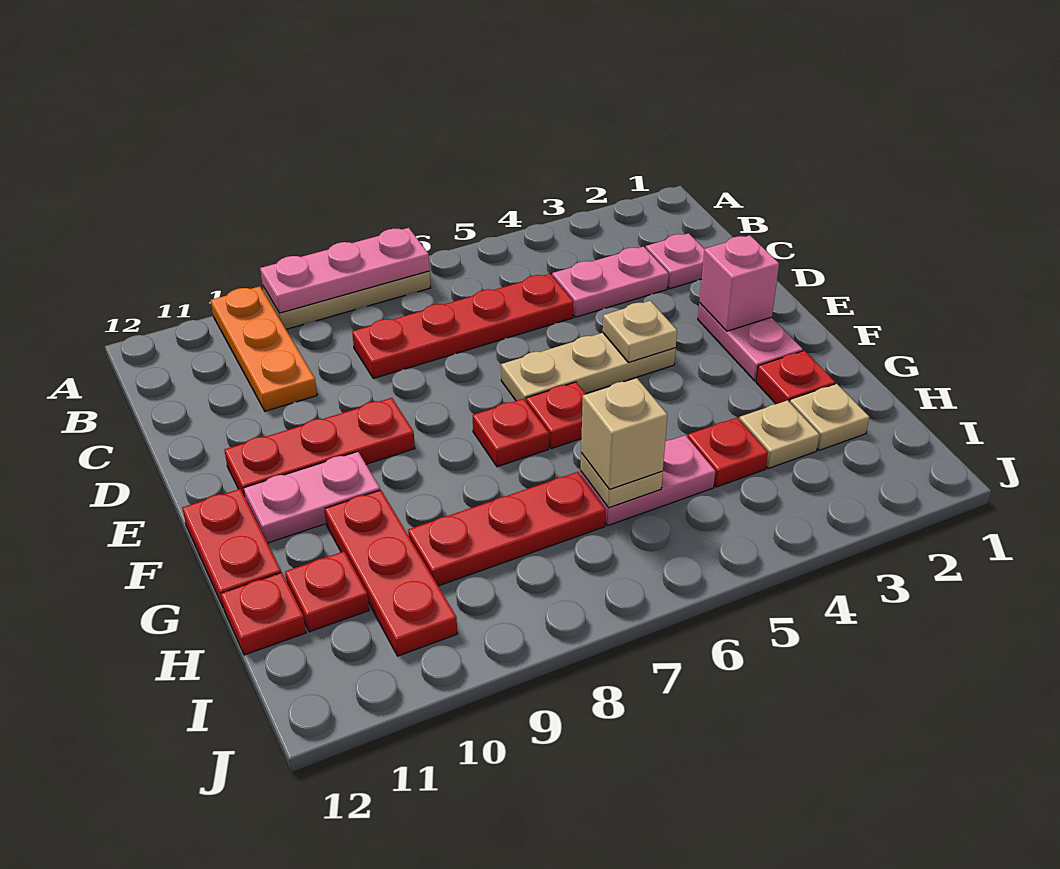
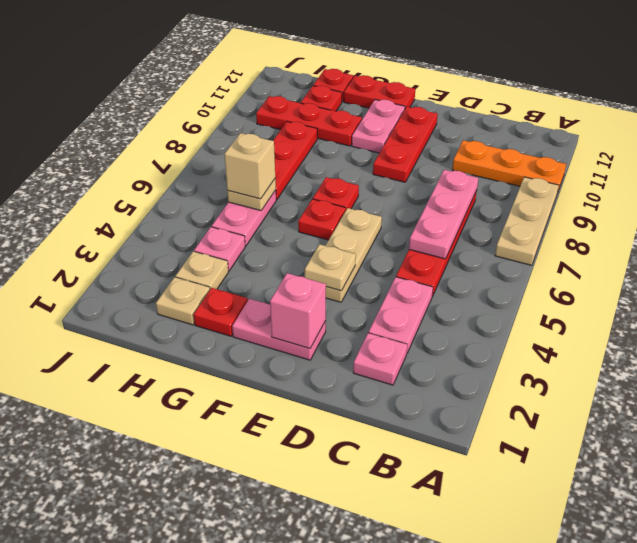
pink 1x3 plate [260,228,430,313] -> pink 1x3 plate moved to [409,170,478,259]
red 1x1 plate [688,418,768,487] -> pink 1x1 plate [194,227,245,271]

